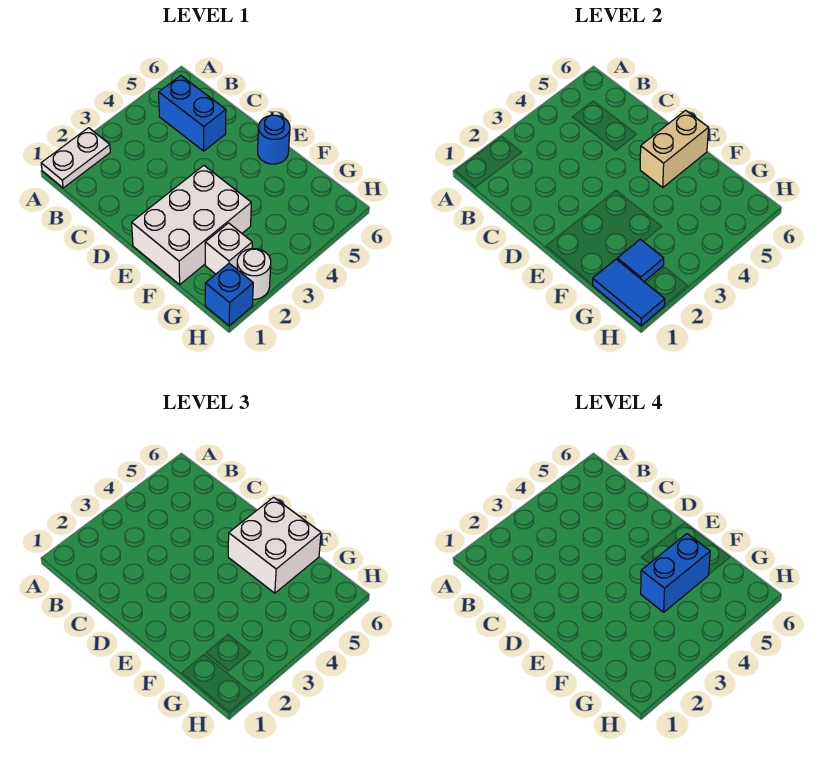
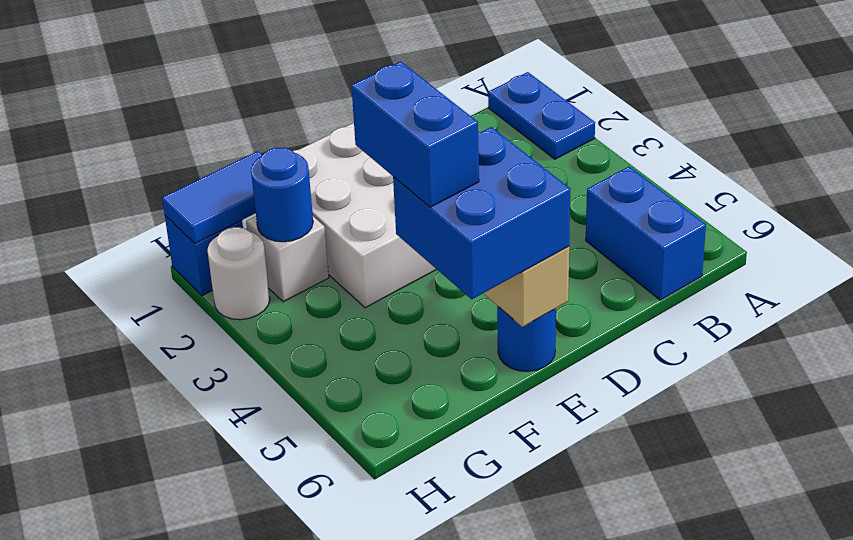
white 1x2 plate [41,128,110,188] -> blue 1x2 plate [488,72,595,159]
blue 1x2 brick [159,76,226,151] -> blue 1x2 brick turned to [586,167,706,300]
white 2x2 brick [228,497,321,593] -> blue 2x2 brick [393,127,570,299]
blue 1x1 tile [617,239,664,282] -> blue 1x1 round brick [251,148,313,242]

